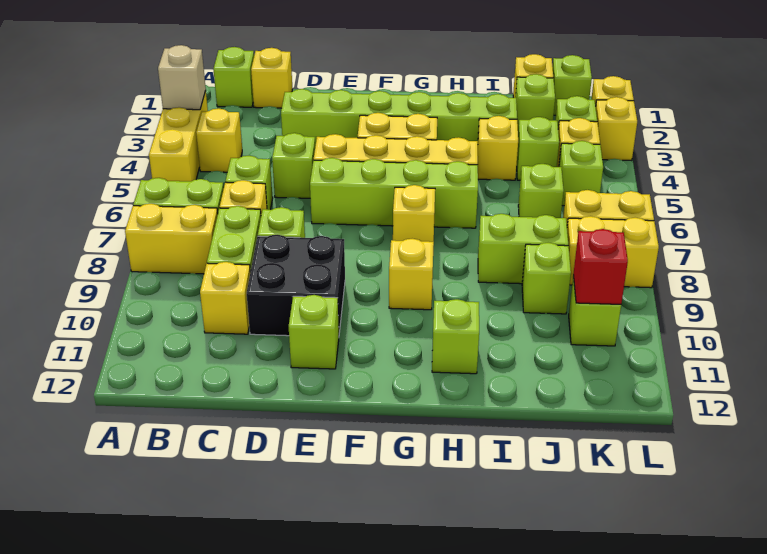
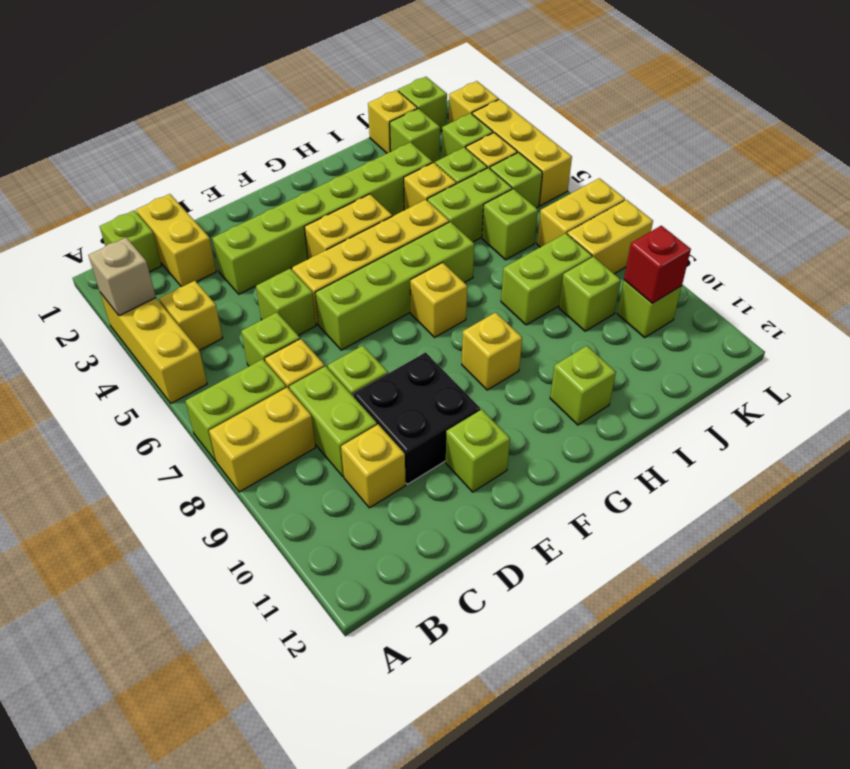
yellow 1x1 brick [251,48,292,108] -> yellow 1x2 brick [136,194,216,287]
none -> lime 1x2 brick [427,168,512,242]
yellow 1x1 brick [596,97,637,161] -> yellow 1x3 brick [472,99,572,206]

